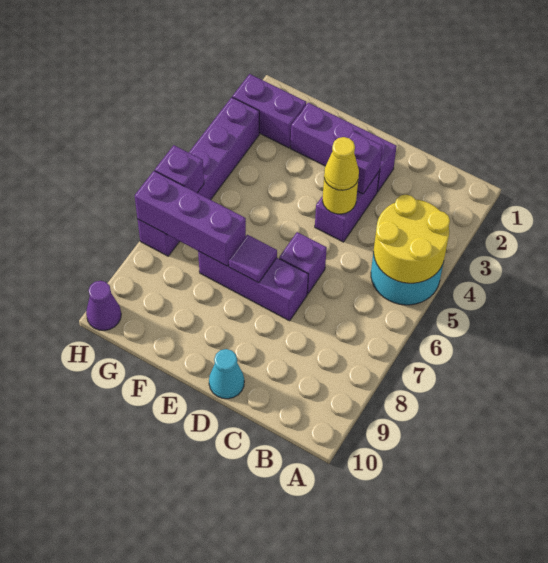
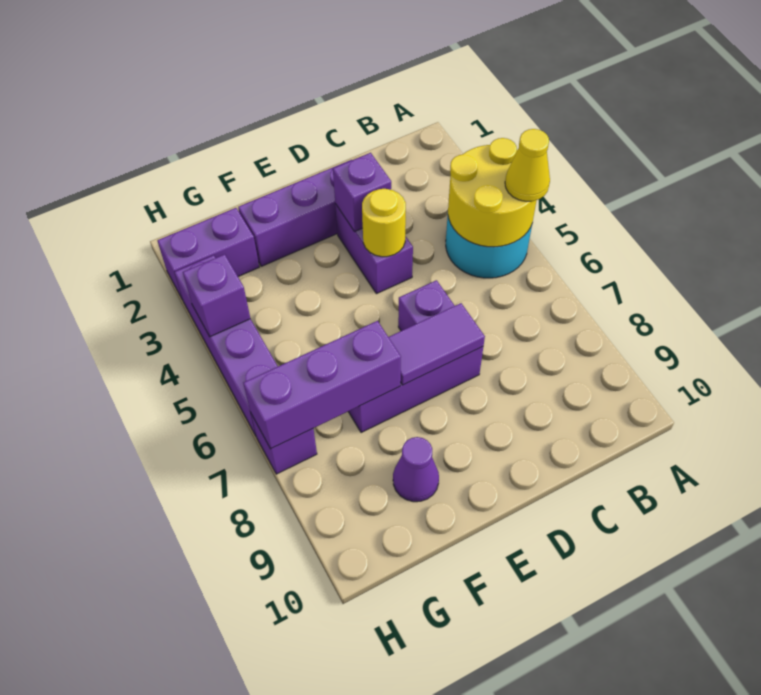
yellow 1x1 cone [324,137,359,190] -> yellow 1x1 cone moved to [505,129,550,201]
cyan 1x1 cone [209,349,244,399] -> none
purple 1x1 tile [229,235,277,283] -> purple 1x2 tile [389,303,485,385]
purple 1x1 brick [155,145,204,193] -> purple 1x1 brick moved to [183,254,250,337]
purple 1x1 cone [86,281,121,330] -> purple 1x1 cone moved to [393,437,439,502]

